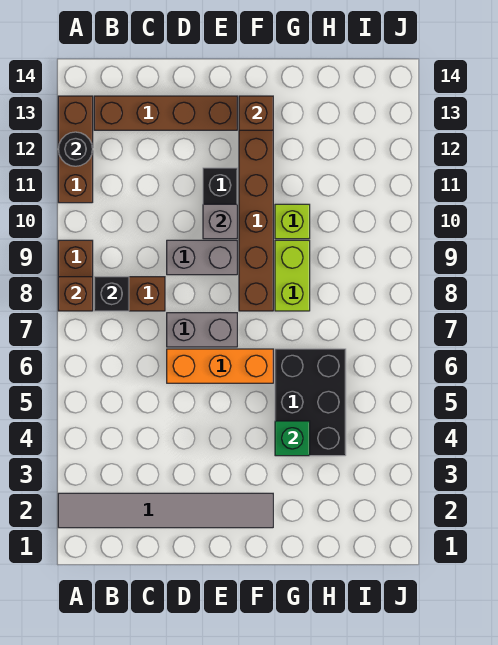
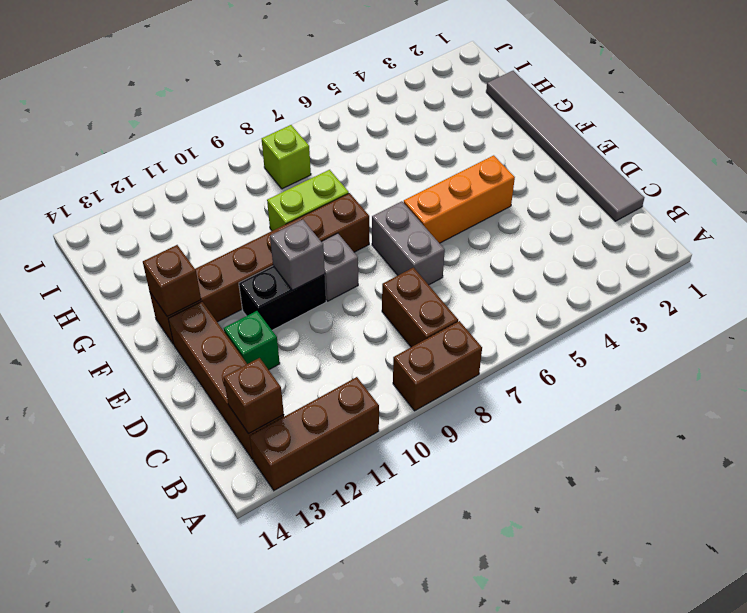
grey 1x6 tile [58,493,273,528] -> grey 1x6 tile moved to [486,71,644,221]
brown 1x1 brick [58,277,93,311] -> brown 1x1 brick moved to [224,358,284,434]
black 1x1 round brick [58,132,93,166] -> none
black 1x1 brick [94,277,129,311] -> none
orange 1x3 brick [167,349,273,383] -> orange 1x3 brick turned to [404,155,515,243]
grey 1x2 brick [167,240,237,275] -> grey 1x1 brick [322,233,358,301]
black 2x3 brick [275,349,346,456] -> none
green 1x1 brick [275,421,310,456] -> green 1x1 brick moved to [224,311,280,370]
lime 1x1 brick [275,204,310,239] -> lime 1x1 brick moved to [262,125,311,189]

